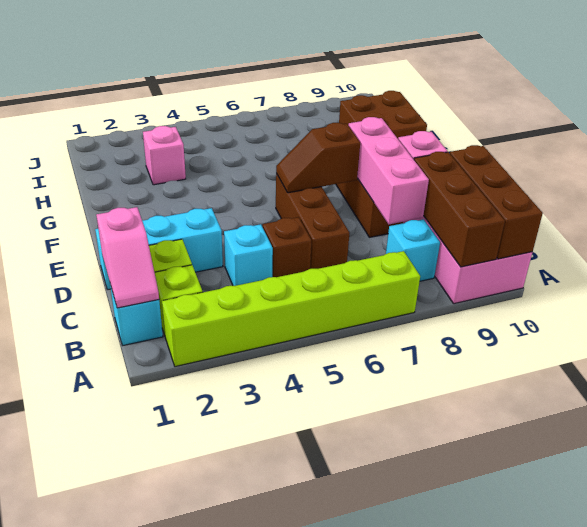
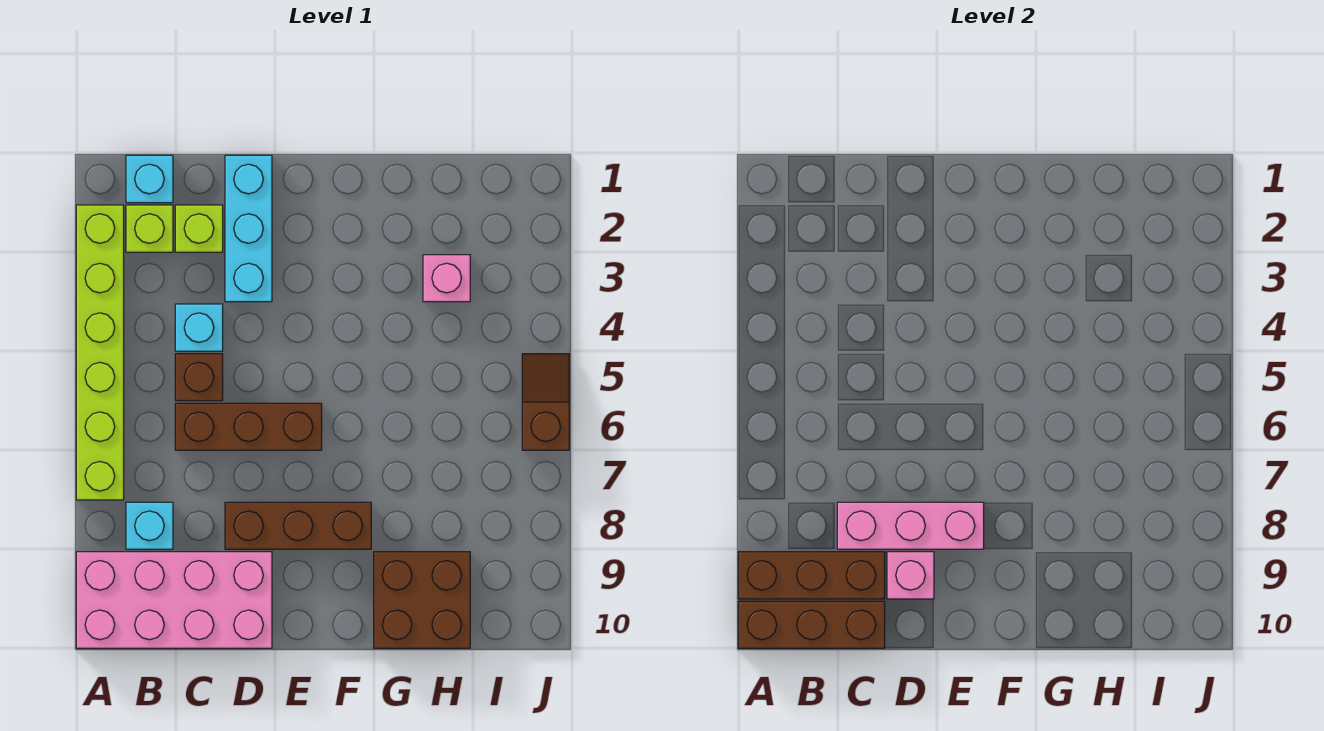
pink 1x2 slope [96,207,159,308] -> none
brown 1x2 slope [276,123,360,193] -> brown 1x2 slope moved to [522,354,569,450]

